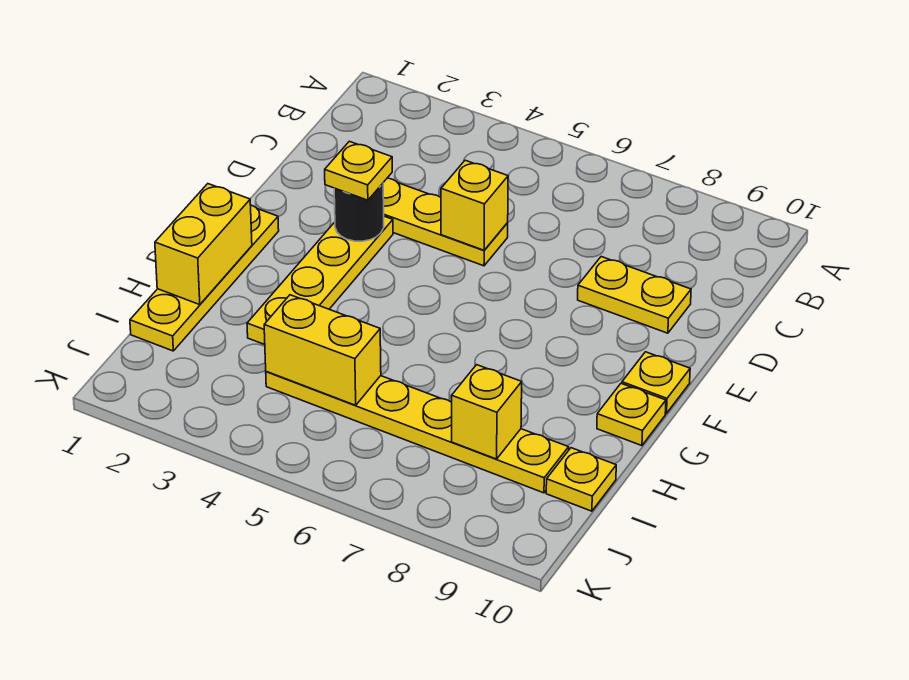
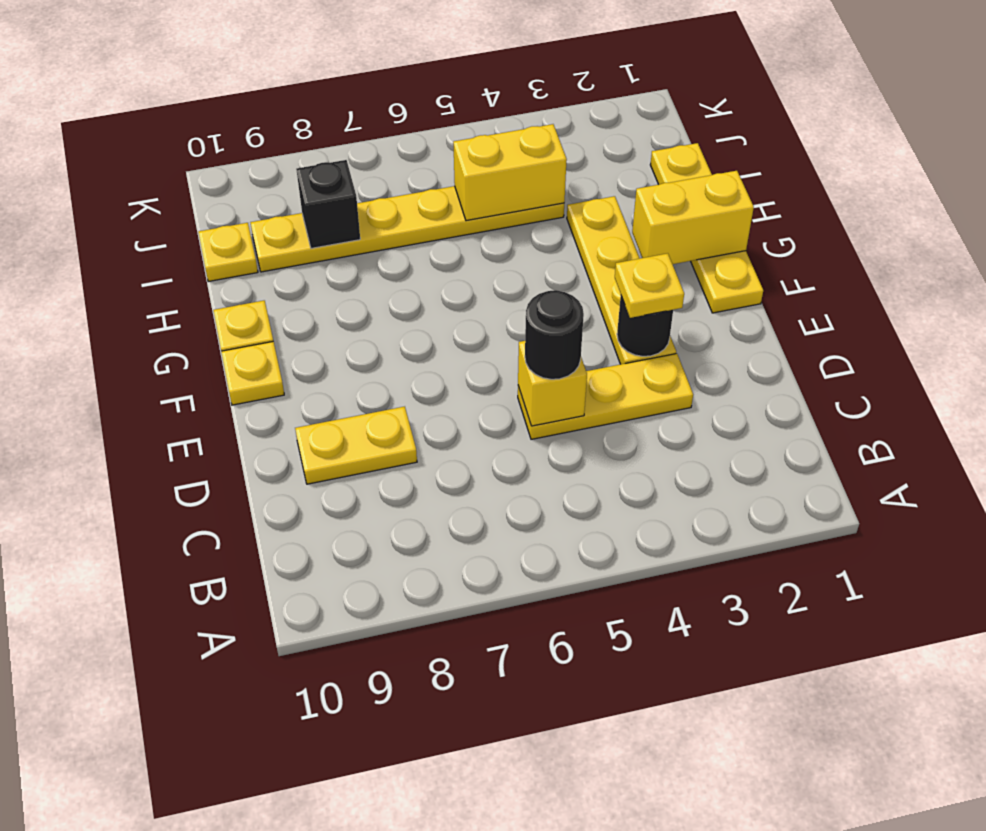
none -> black 1x1 round brick [525,290,584,379]
yellow 1x2 brick [155,184,252,305] -> yellow 1x2 brick turned to [632,171,754,264]
yellow 1x1 brick [452,365,522,459] -> black 1x1 brick [296,160,360,248]

